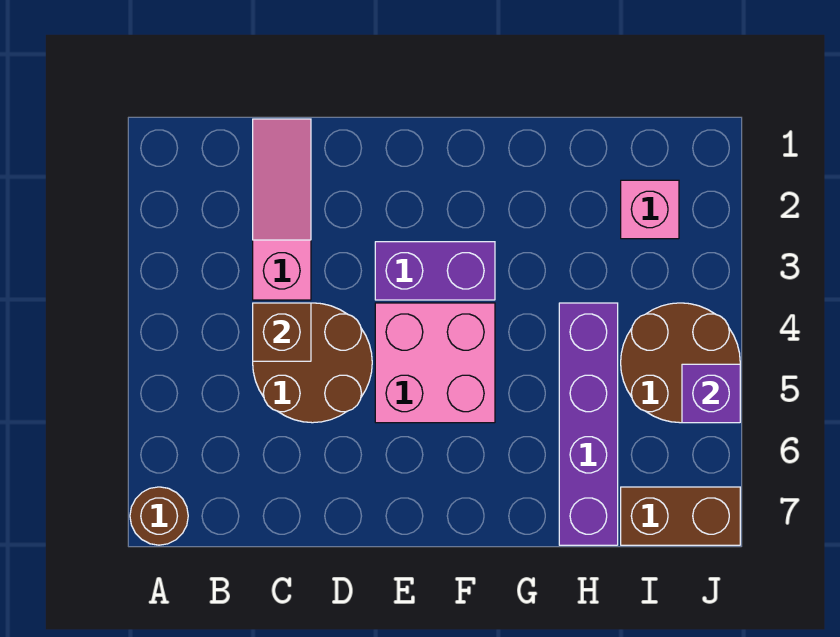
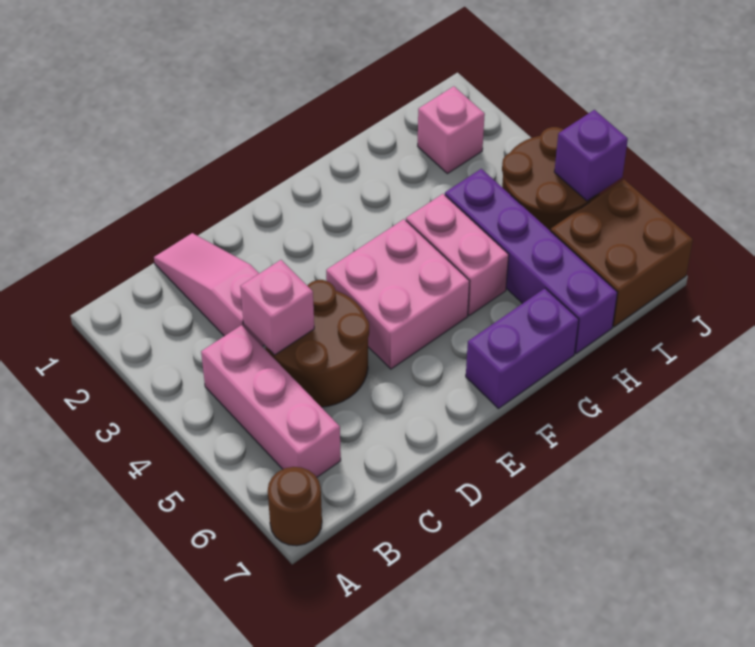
none -> pink 1x3 brick [201,325,341,477]
brown 1x1 brick [253,303,311,361] -> pink 1x1 brick [240,260,314,355]
purple 1x2 brick [375,242,495,300] -> purple 1x2 brick moved to [466,288,579,409]
none -> pink 1x2 brick [406,194,509,315]
brown 1x2 brick [621,487,740,545] -> brown 2x2 brick [551,179,693,327]

